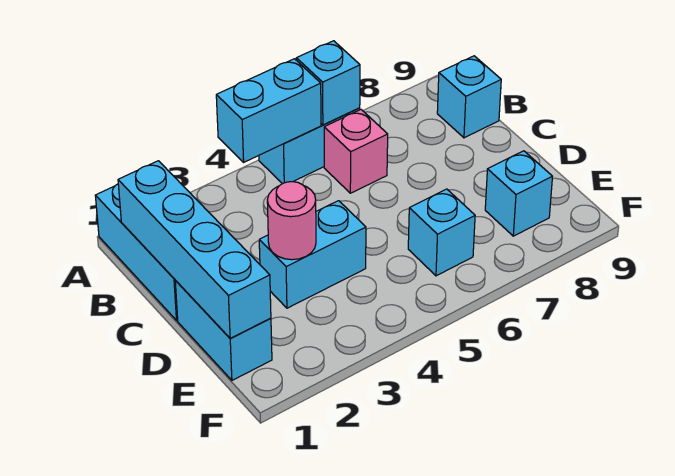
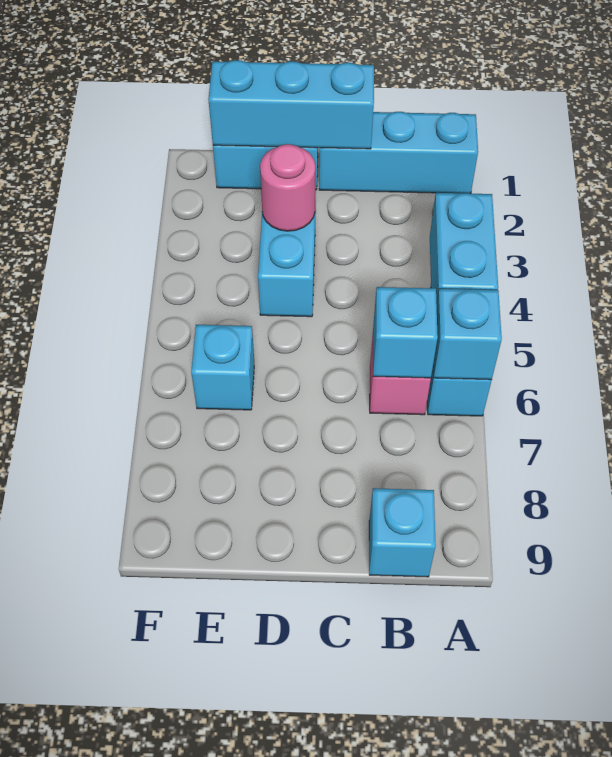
cyan 1x4 brick [118,161,271,338] -> cyan 1x3 brick [208,60,374,149]
cyan 1x1 brick [485,151,553,236] -> cyan 1x1 brick moved to [373,287,438,378]

